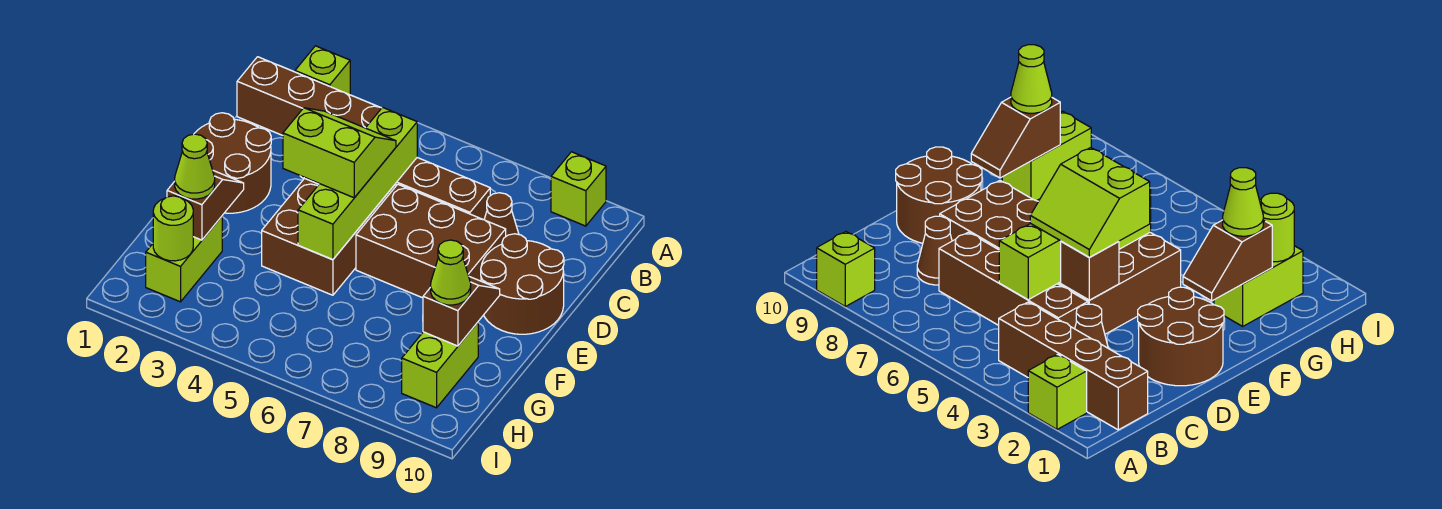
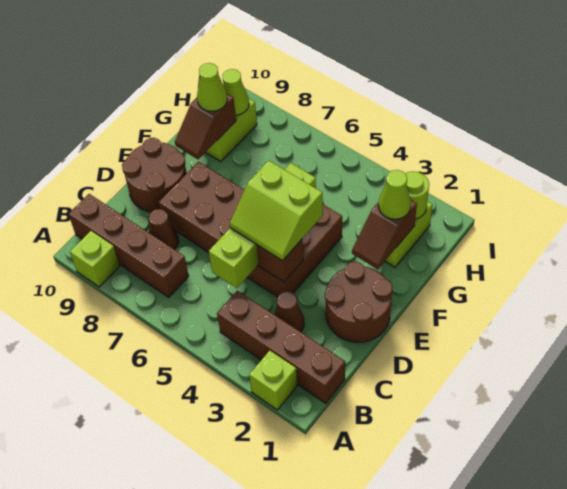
brown 1x4 brick [396,158,490,220] -> brown 1x4 brick moved to [69,194,189,297]
none -> lime 1x1 cone [222,69,249,115]

